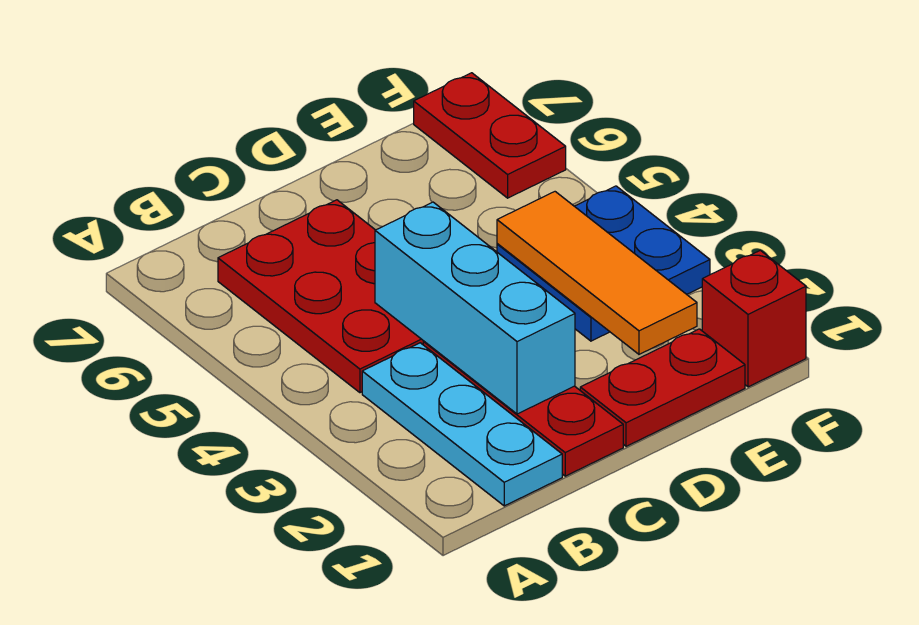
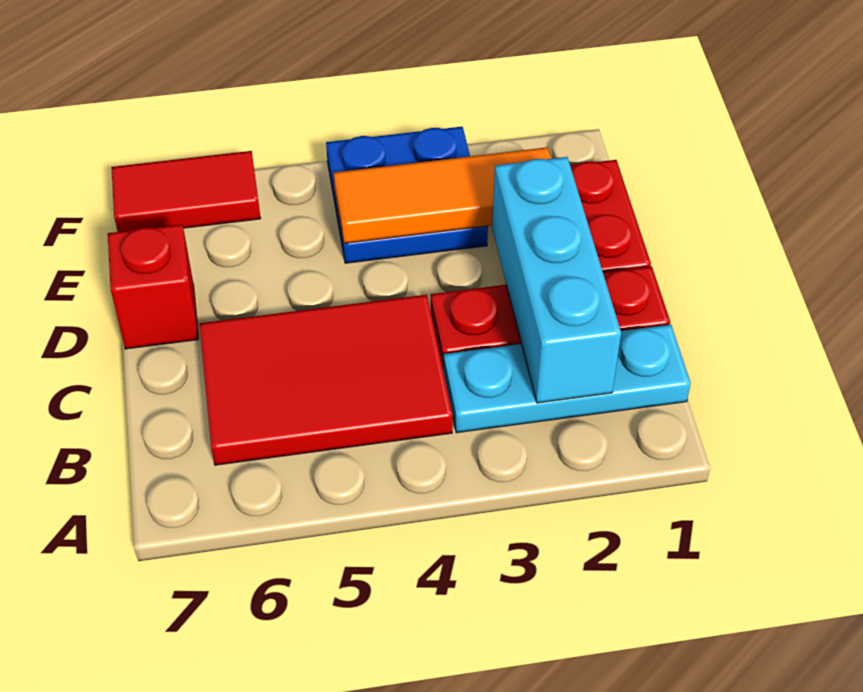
red 2x3 plate [218,200,423,393] -> red 2x3 tile [199,295,453,465]
cyan 1x3 brick [375,202,575,414] -> cyan 1x3 brick turned to [492,157,621,403]
red 1x1 brick [702,250,806,387] -> red 1x1 brick moved to [108,224,199,349]
red 1x2 plate [414,73,566,198] -> red 1x2 tile [111,151,261,232]

